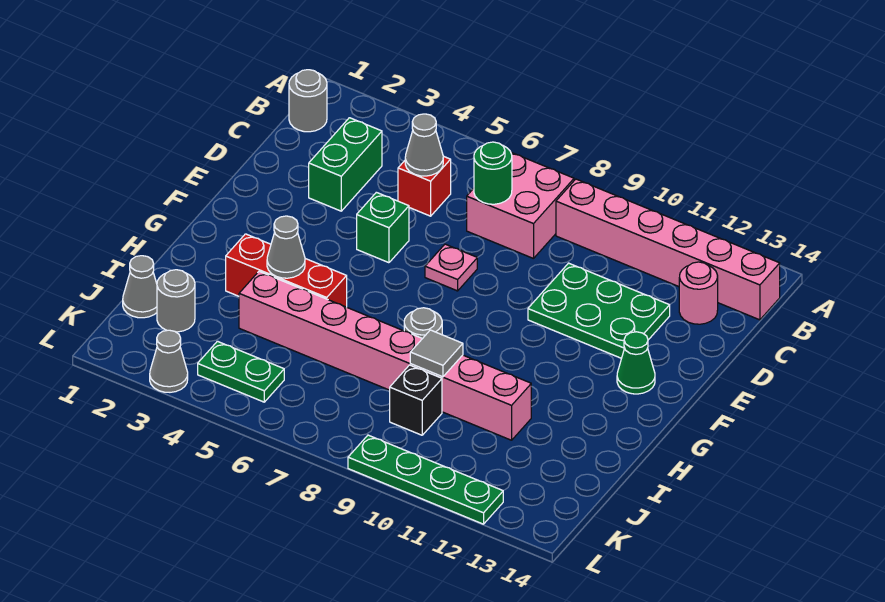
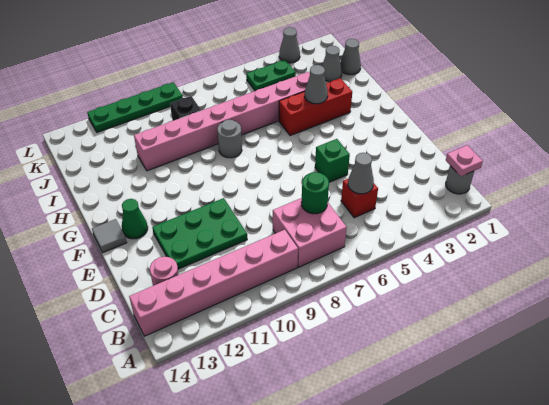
green 1x2 brick [309,118,382,211] -> none
pink 1x1 plate [425,244,477,291] -> pink 1x1 plate moved to [446,145,483,176]
grey 1x1 tile [410,330,463,377] -> grey 1x1 tile moved to [92,219,127,253]
grey 1x1 round brick [157,270,195,332] -> grey 1x1 cone [322,46,342,82]

